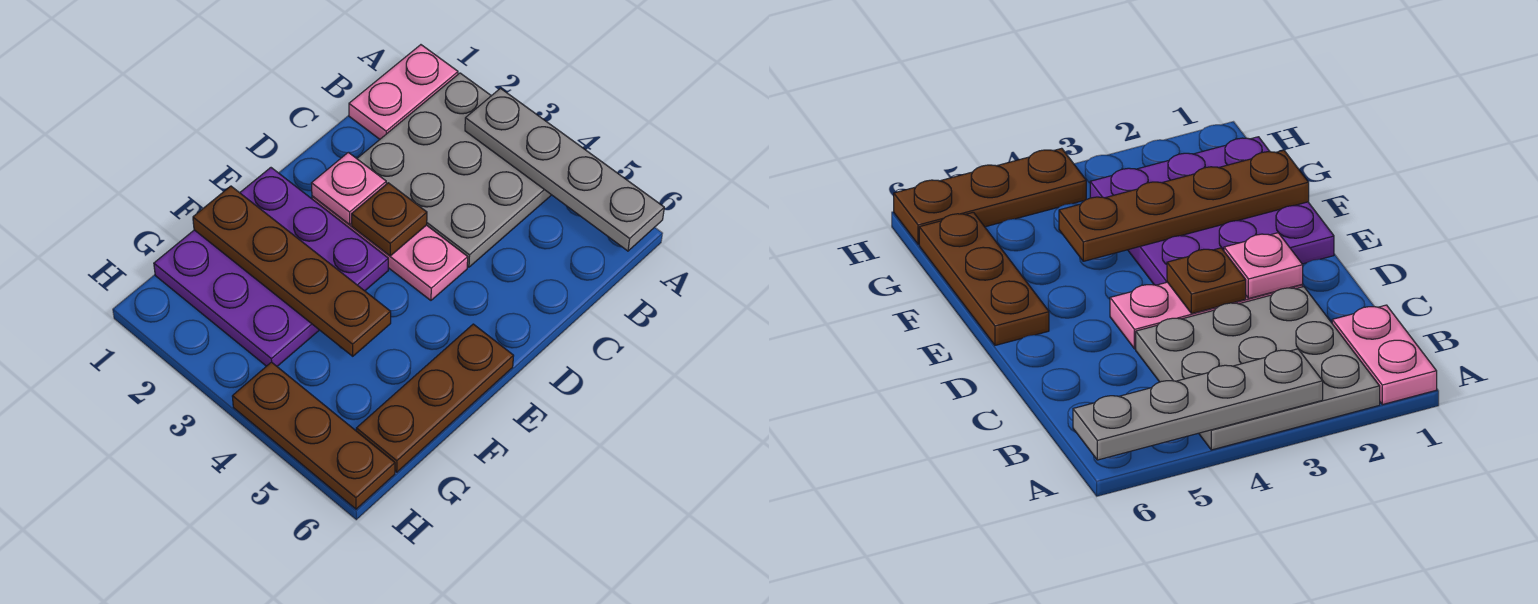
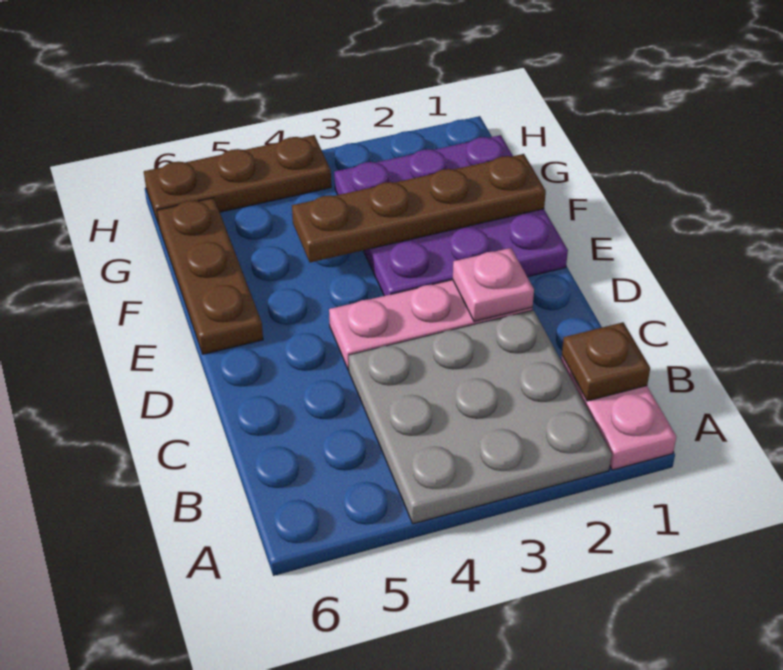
grey 1x4 plate [465,88,664,251] -> none
brown 1x1 plate [352,183,427,256] -> brown 1x1 plate moved to [562,322,650,401]

